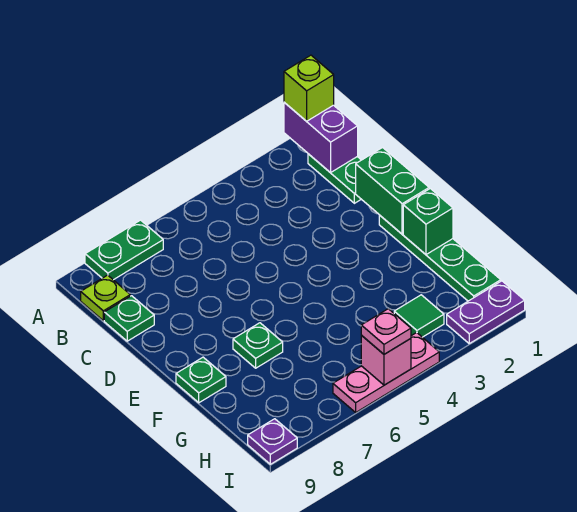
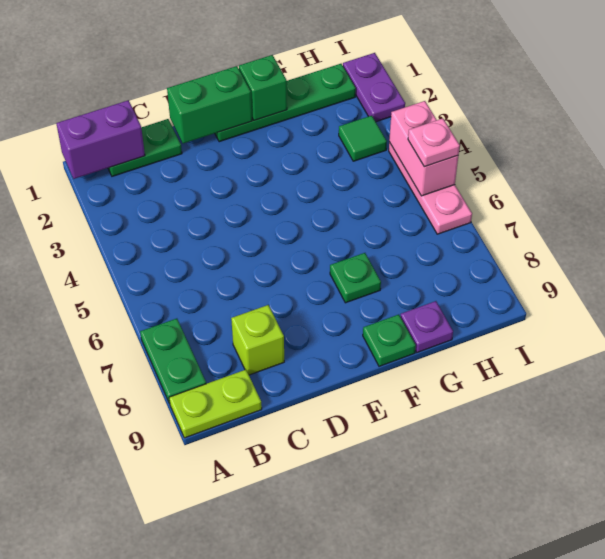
lime 1x1 brick [284,55,334,121] -> lime 1x1 brick moved to [231,305,284,375]
lime 1x1 plate [81,275,130,321] -> lime 1x2 plate [169,370,262,438]
green 1x1 plate [104,296,154,341] -> none
pink 1x1 brick [361,336,411,385] -> pink 1x2 brick [389,101,458,196]
purple 1x1 plate [248,419,297,464] -> purple 1x1 plate moved to [400,301,453,352]

